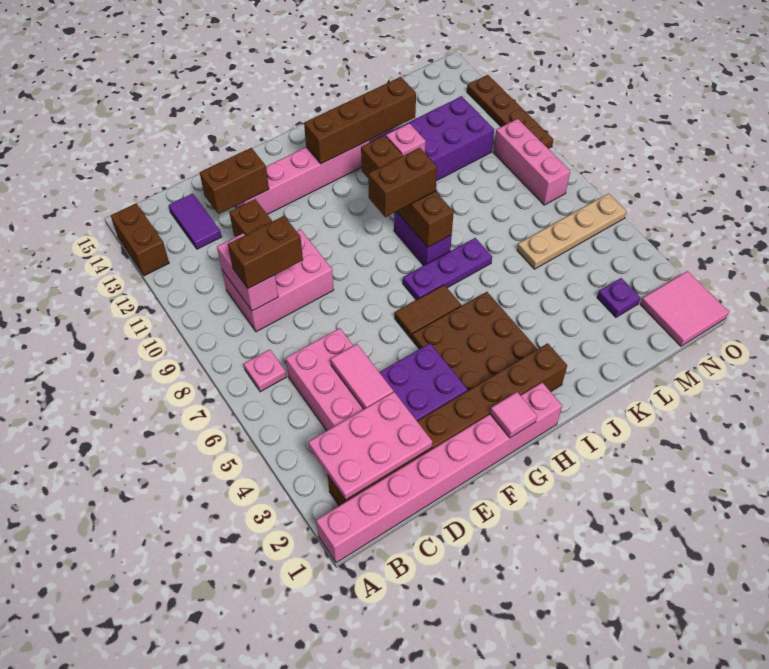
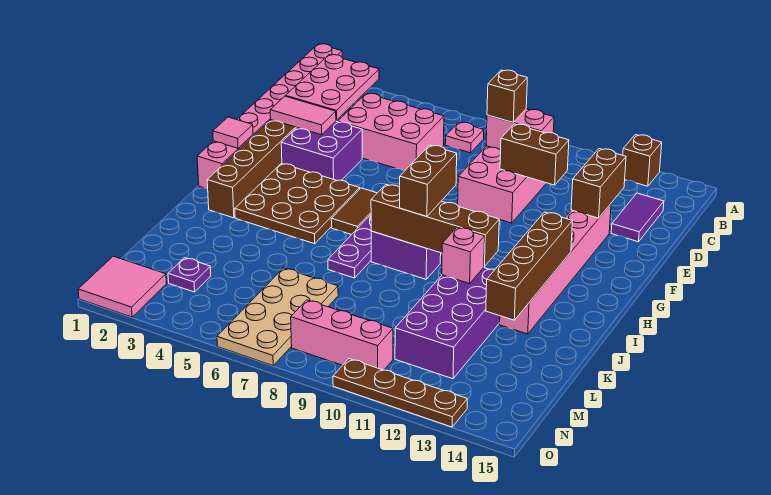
brown 1x2 brick [111,203,169,276] -> brown 1x1 brick [623,135,662,186]
brown 1x2 brick [228,216,303,289] -> brown 1x1 brick [487,70,527,122]
purple 1x2 tile [169,194,222,249] -> purple 1x2 tile turned to [611,193,664,242]
pink 1x2 tile [331,344,393,409] -> pink 1x2 tile moved to [270,96,336,135]
tan 1x4 plate [517,194,627,269] -> tan 2x4 plate [217,268,338,366]

